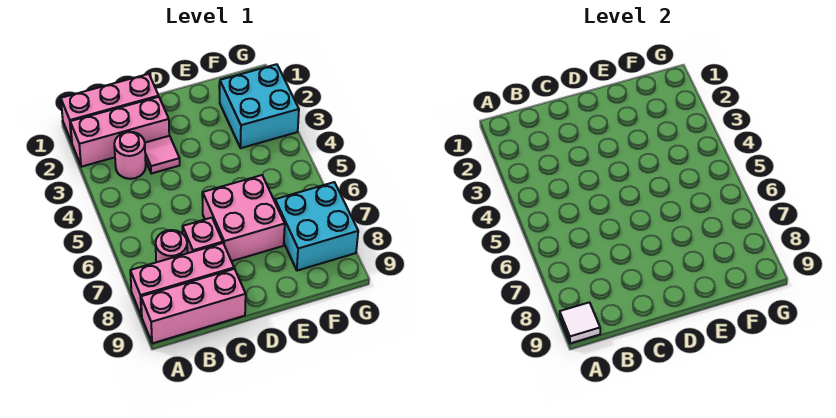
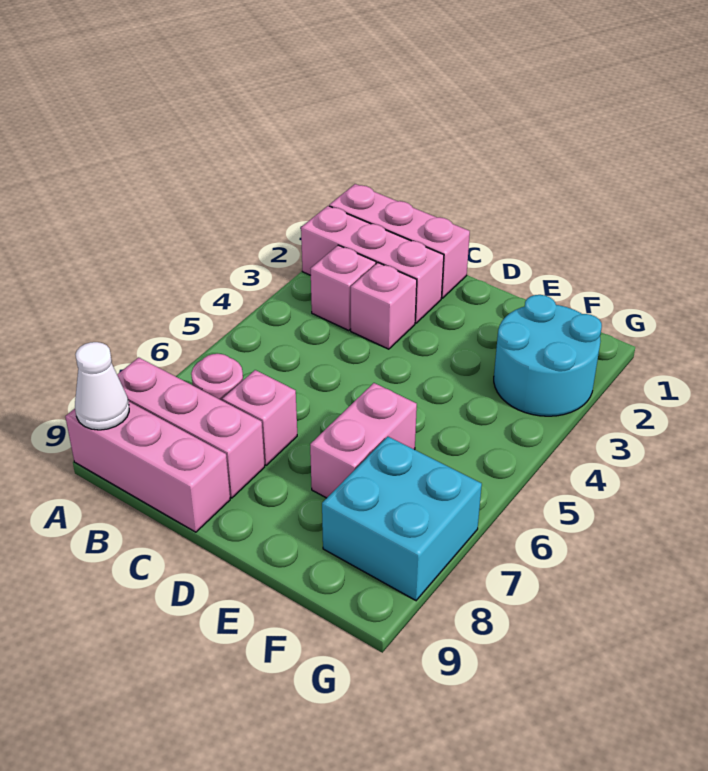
white 1x1 tile [560,302,600,343] -> white 1x1 cone [75,342,129,430]
pink 1x1 round brick [114,132,146,179] -> pink 1x1 brick [311,245,376,330]
pink 1x1 tile [145,136,180,174] -> pink 1x1 brick [351,263,417,349]
pink 2x2 brick [203,175,285,261] -> pink 1x2 brick [310,383,417,498]
cyan 2x2 brick [220,64,299,148] -> cyan 2x2 round brick [494,295,602,416]

